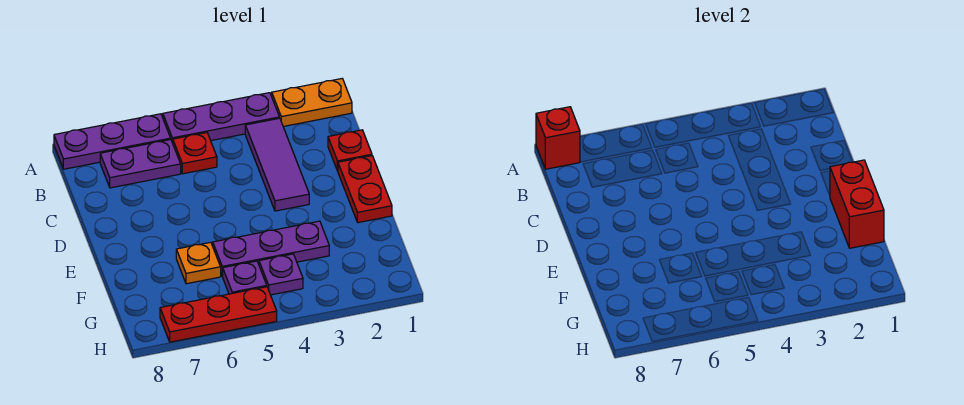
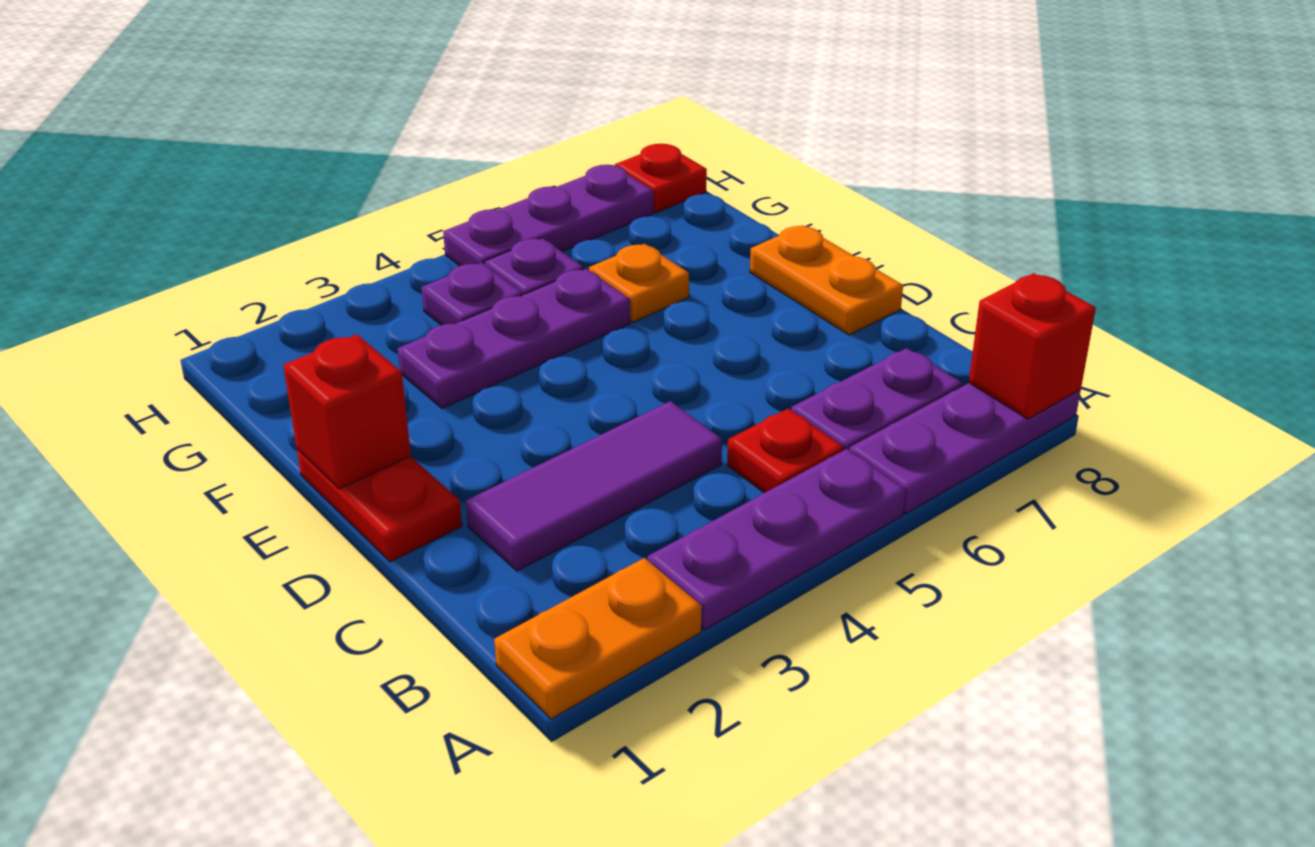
purple 1x3 tile [245,118,309,211] -> purple 1x3 tile turned to [466,401,722,571]
red 1x1 plate [328,130,372,171] -> red 1x1 plate moved to [615,144,707,213]
none -> orange 1x2 plate [750,225,903,335]
red 1x2 brick [830,160,884,248] -> red 1x1 brick [283,334,411,489]
red 1x3 plate [160,287,277,342] -> purple 1x3 plate [443,165,653,266]

